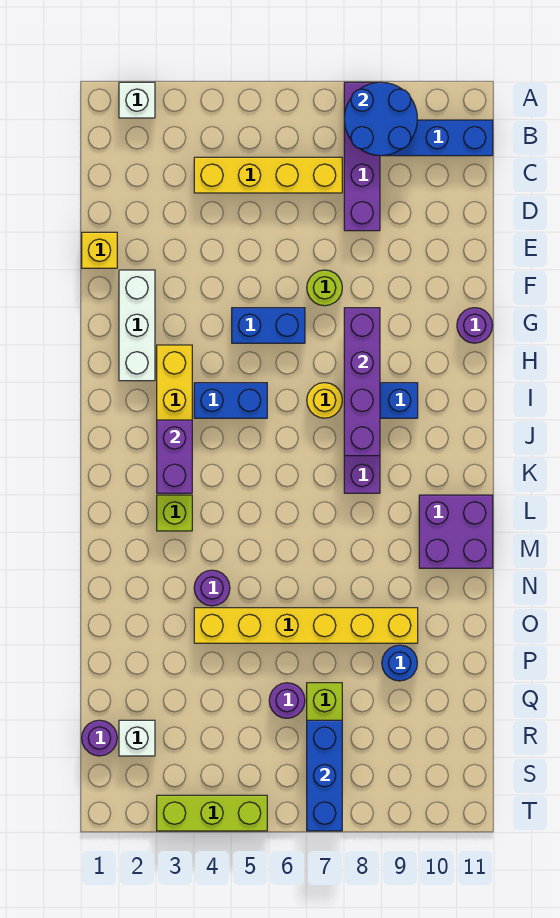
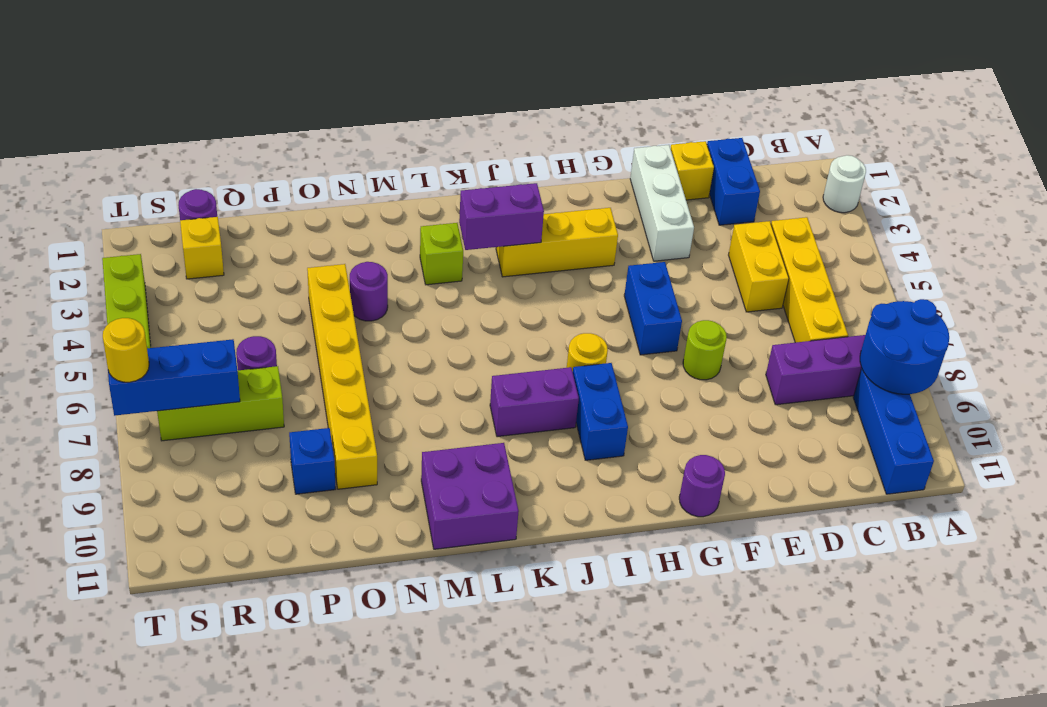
white 1x1 brick [119,82,155,118] -> white 1x1 round brick [823,155,866,213]
none -> yellow 1x2 brick [729,221,789,312]
white 1x3 brick [119,270,155,381] -> white 1x3 brick turned to [630,145,694,261]
purple 1x4 brick [344,308,380,456] -> none
blue 1x2 brick [194,383,267,418] -> blue 1x2 brick moved to [707,138,760,225]
blue 1x1 round brick [382,645,417,681] -> blue 1x1 brick [289,428,335,494]
white 1x1 brick [119,720,155,756] -> yellow 1x1 brick [180,217,224,279]
none -> yellow 1x1 round brick [103,318,149,382]

